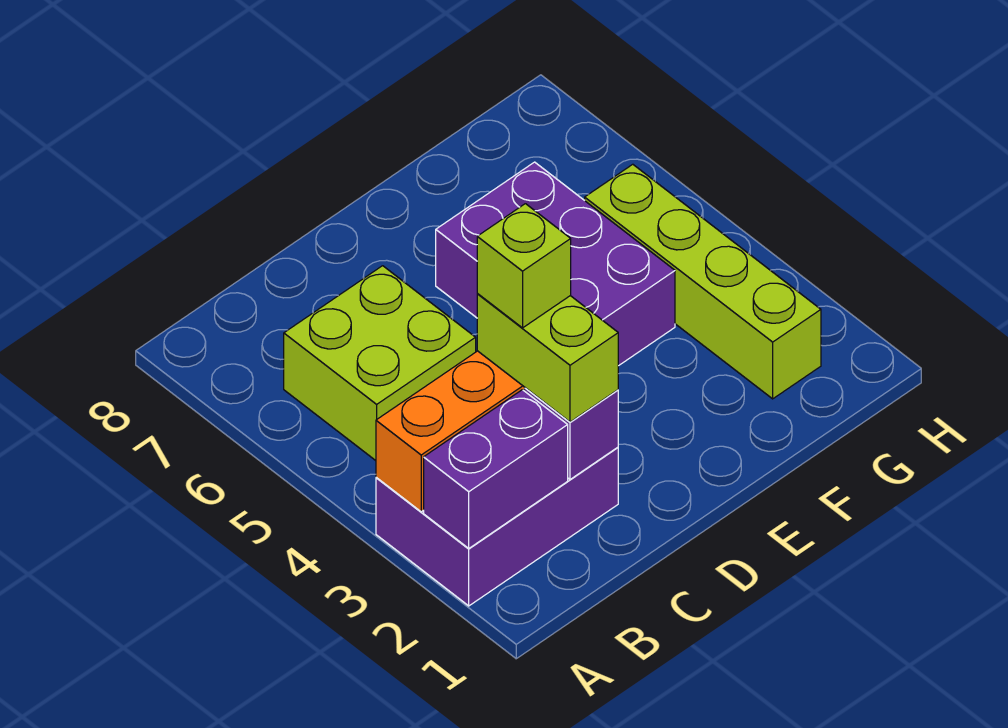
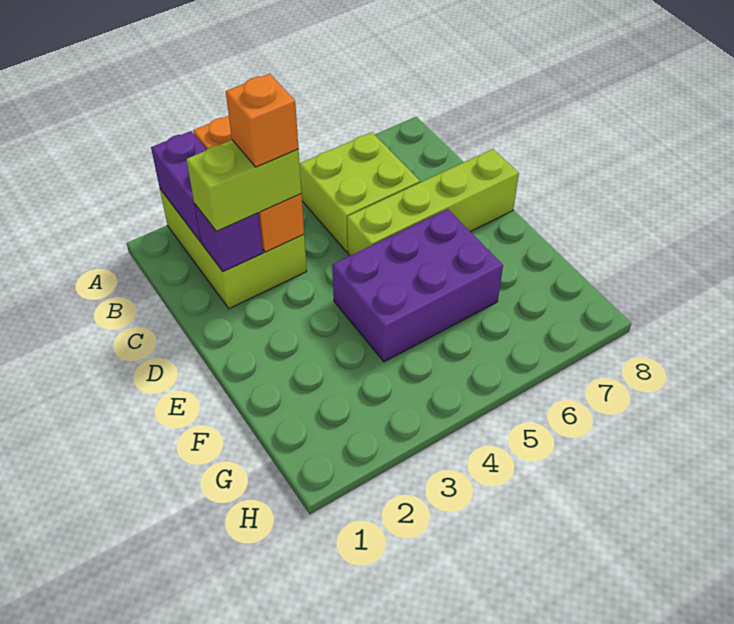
purple 2x3 brick [376,447,618,606] -> lime 2x3 brick [160,189,307,309]
lime 1x1 brick [477,204,571,328] -> orange 1x1 brick [226,74,298,167]
lime 1x4 brick [585,164,821,399] -> lime 1x4 brick moved to [347,149,519,256]

